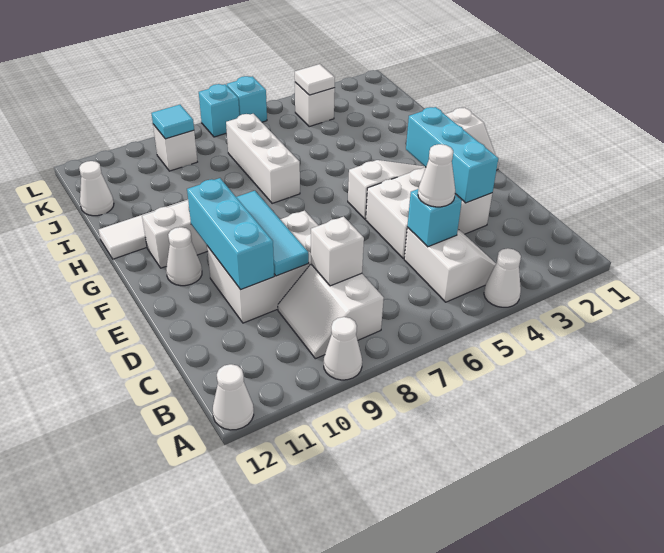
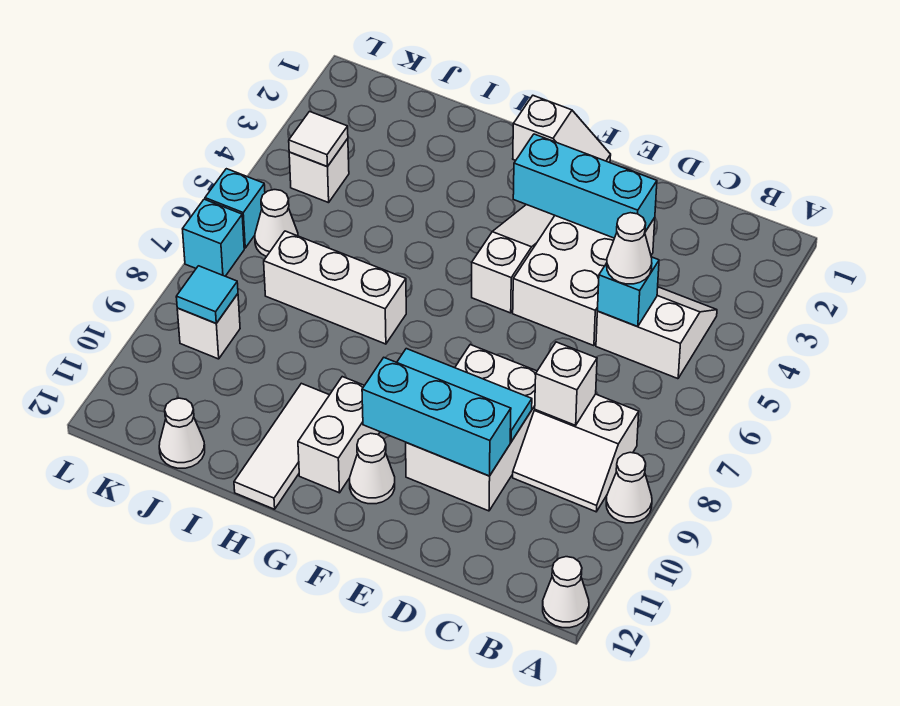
white 1x1 cone [484,248,521,307] -> white 1x1 cone moved to [255,190,298,257]

